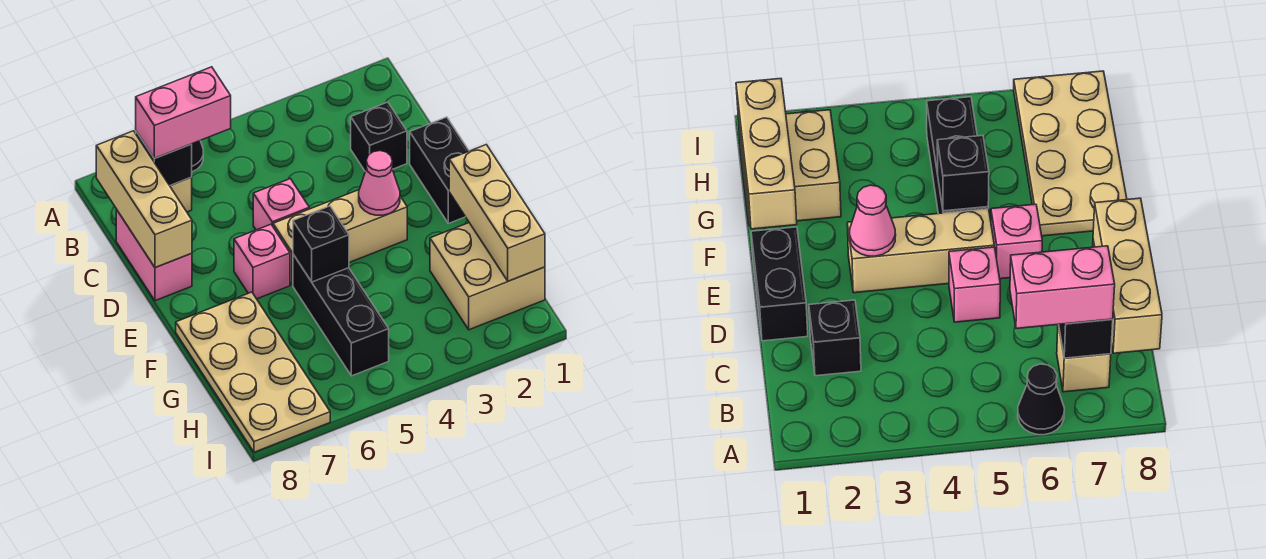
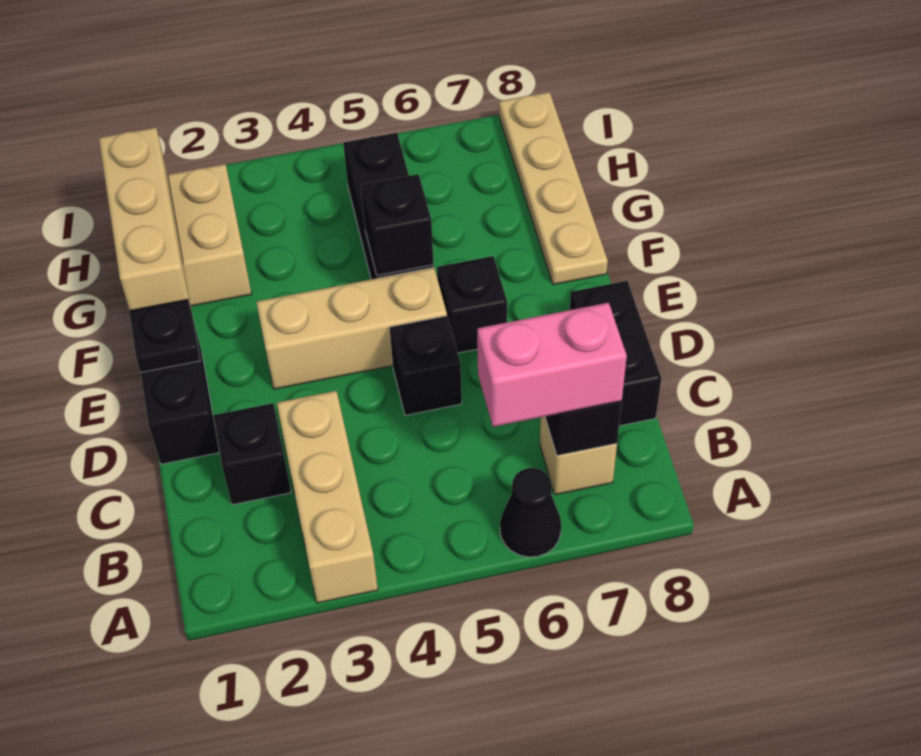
tan 1x3 brick [96,131,192,268] -> tan 1x3 brick moved to [277,391,378,603]
pink 1x2 brick [116,209,192,301] -> black 1x2 brick [570,281,661,426]
pink 1x1 brick [253,179,309,230] -> black 1x1 brick [390,316,462,415]
none -> black 1x1 plate [129,299,200,372]
pink 1x1 cone [359,151,400,215] -> none
pink 1x1 brick [234,224,290,299] -> black 1x1 brick [437,256,507,353]
tan 2x4 plate [176,292,330,452] -> tan 1x4 plate [499,92,608,285]

